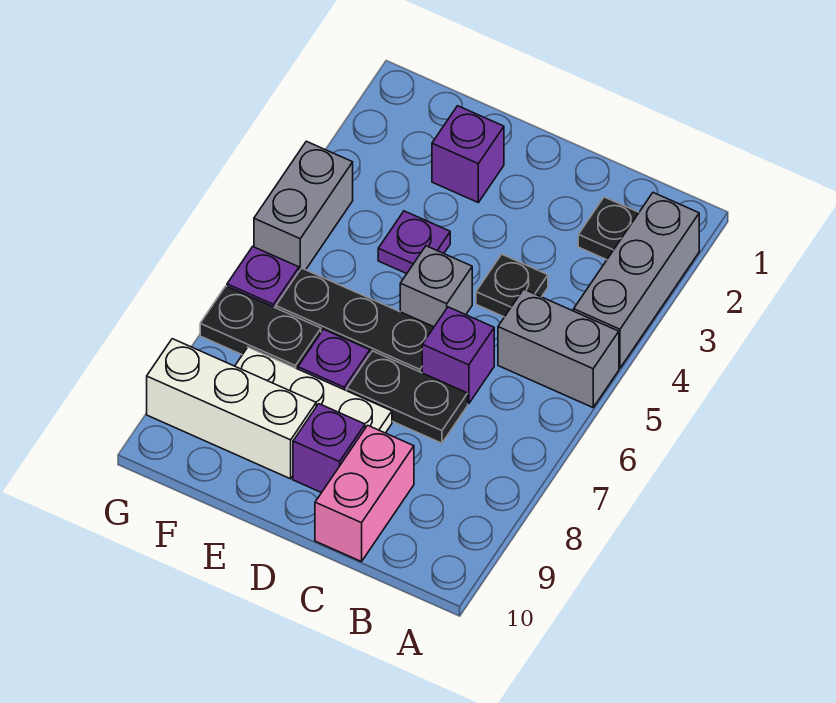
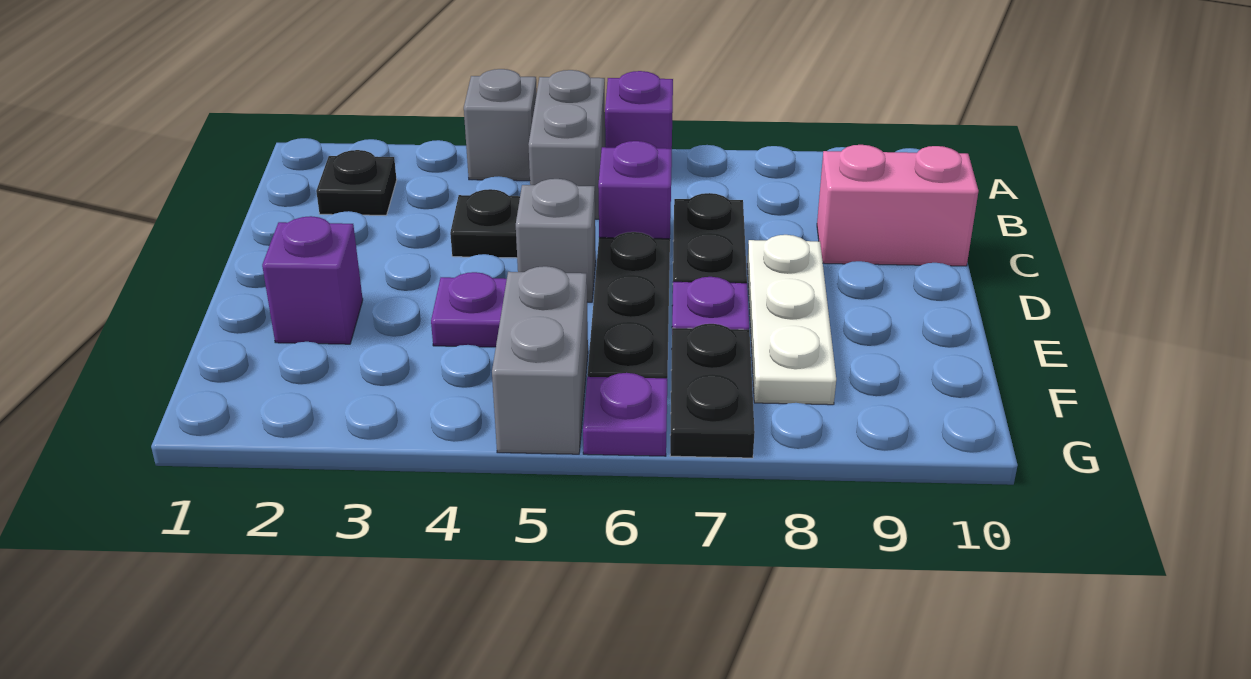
grey 1x3 brick [574,193,699,368] -> grey 1x1 brick [464,69,537,181]
purple 1x1 brick [293,404,365,493] -> purple 1x1 brick moved to [605,71,673,149]
white 1x3 brick [147,339,316,479] -> none
grey 1x2 brick [254,141,353,271] -> grey 1x2 brick turned to [492,266,588,454]

